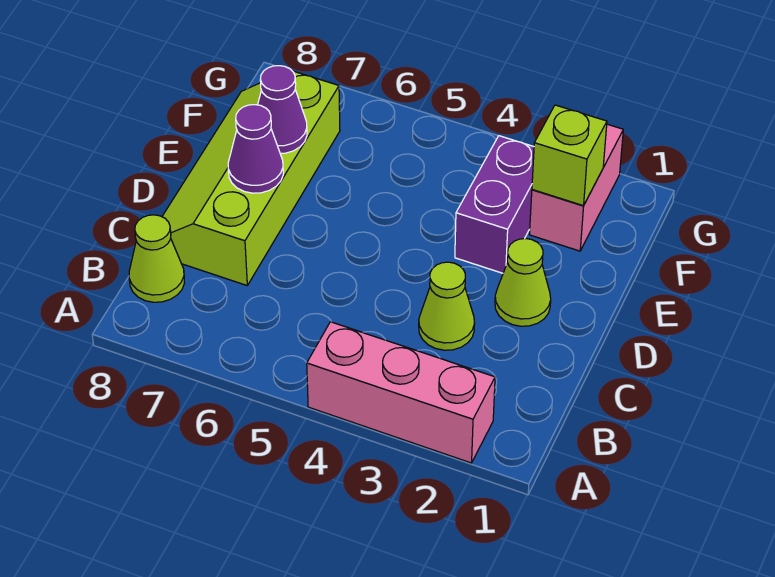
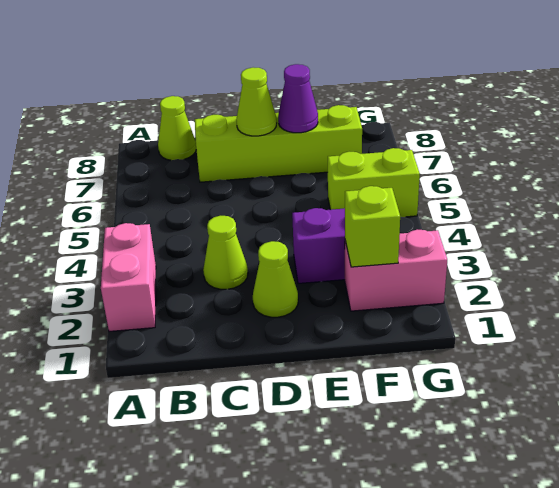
pink 1x3 brick [307,322,495,463] -> pink 1x2 brick [101,223,156,331]
purple 1x1 cone [228,105,283,193] -> lime 1x1 cone [236,67,277,136]
none -> lime 1x2 brick [328,148,420,217]

